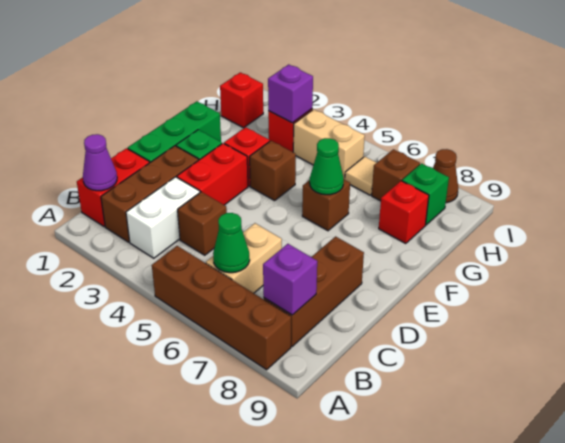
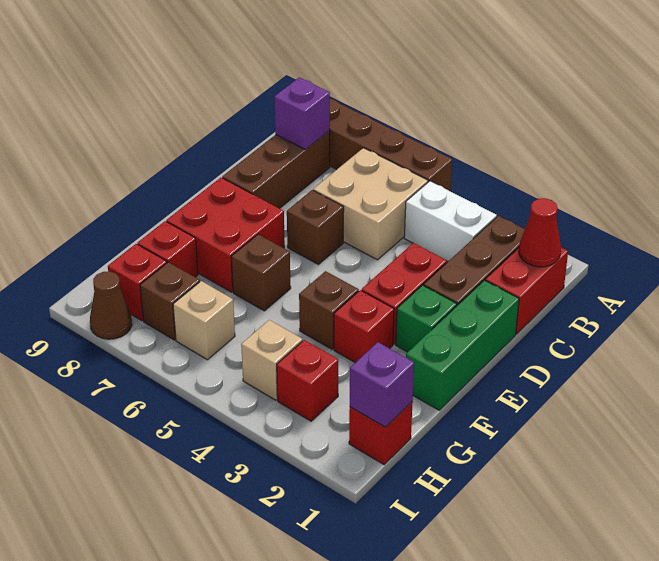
purple 1x1 cone [83,134,117,191] -> red 1x1 cone [519,198,561,267]
white 1x2 brick [126,177,200,258] -> white 1x2 brick turned to [404,181,497,261]
tan 1x2 brick [206,223,282,293] -> tan 2x2 brick [313,148,428,260]
green 1x1 cone [213,213,250,273] -> none
brown 1x1 brick [178,192,227,255] -> brown 1x1 brick moved to [287,190,344,265]
none -> red 2x2 brick [166,178,285,292]
green 1x1 cone [310,138,344,195] -> none
purple 1x1 brick [268,64,313,123] -> purple 1x1 brick moved to [350,342,414,427]
tan 1x2 brick [293,109,365,180] -> tan 1x1 brick [241,320,303,400]
tan 1x1 tile [345,157,377,195] -> tan 1x1 brick [173,281,235,360]
green 1x1 brick [402,164,449,225] -> red 1x1 brick [108,244,167,321]

